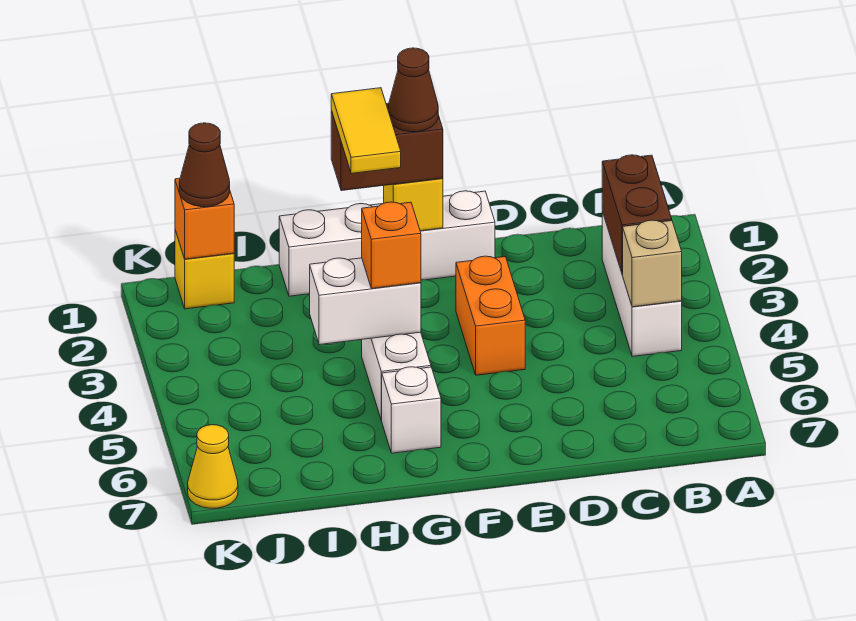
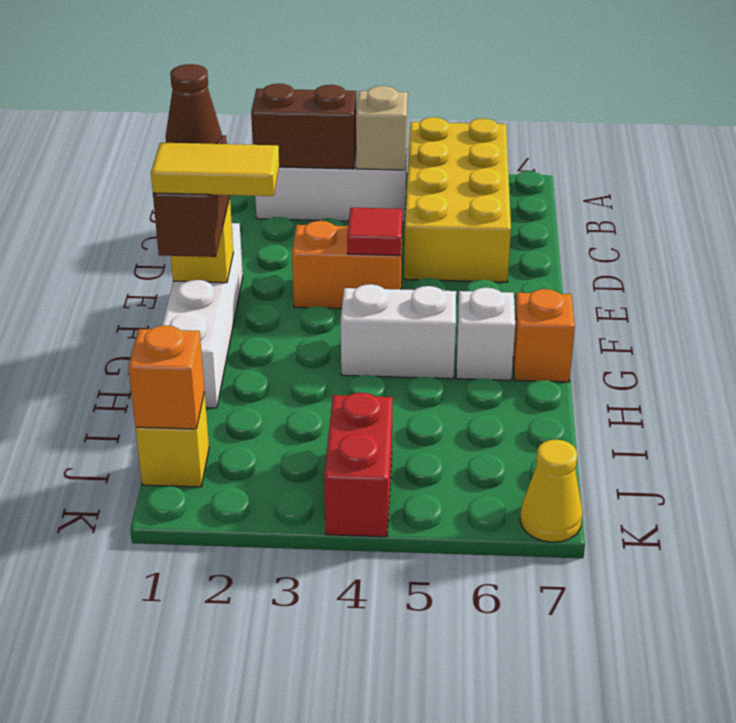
none -> yellow 2x4 brick [404,117,511,282]
none -> red 1x1 tile [347,208,402,256]
white 1x2 brick [310,258,421,345] -> none
orange 1x1 brick [362,202,421,289] -> orange 1x1 brick moved to [513,289,575,382]
brown 1x1 cone [179,123,230,207] -> none
none -> red 1x2 brick [324,393,393,537]

